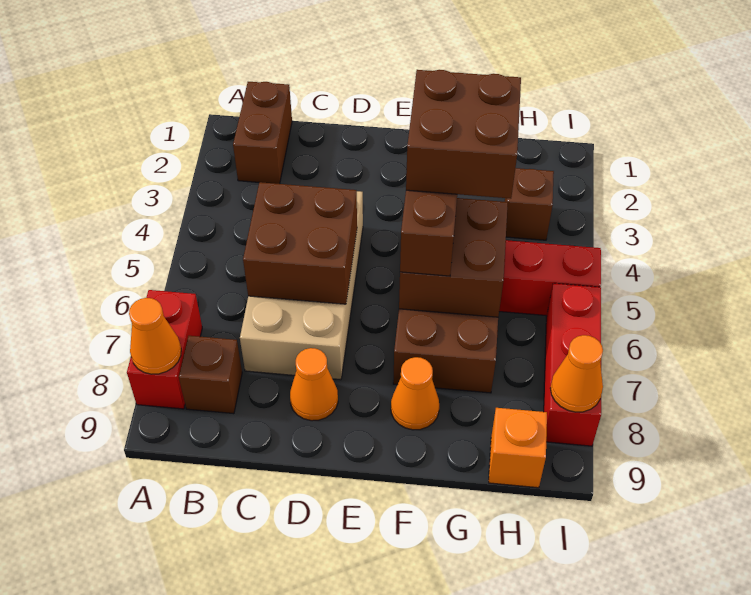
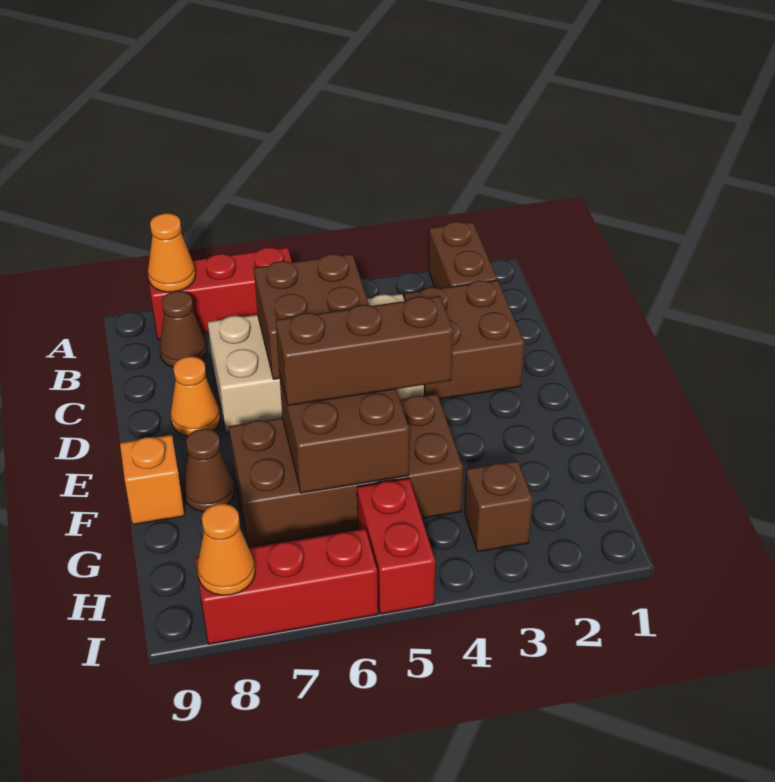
red 1x2 brick [127,290,202,409] -> red 1x3 brick [147,247,292,340]
brown 1x2 brick [233,82,292,184] -> brown 1x2 brick turned to [429,222,497,288]
brown 1x1 brick [179,336,242,414] -> brown 1x1 cone [160,291,207,367]
brown 2x2 brick [406,70,521,199] -> brown 2x2 brick moved to [404,280,524,399]
orange 1x1 cone [391,357,439,430] -> brown 1x1 cone [183,429,235,512]
orange 1x1 brick [489,408,547,488] -> orange 1x1 brick moved to [120,435,184,524]

